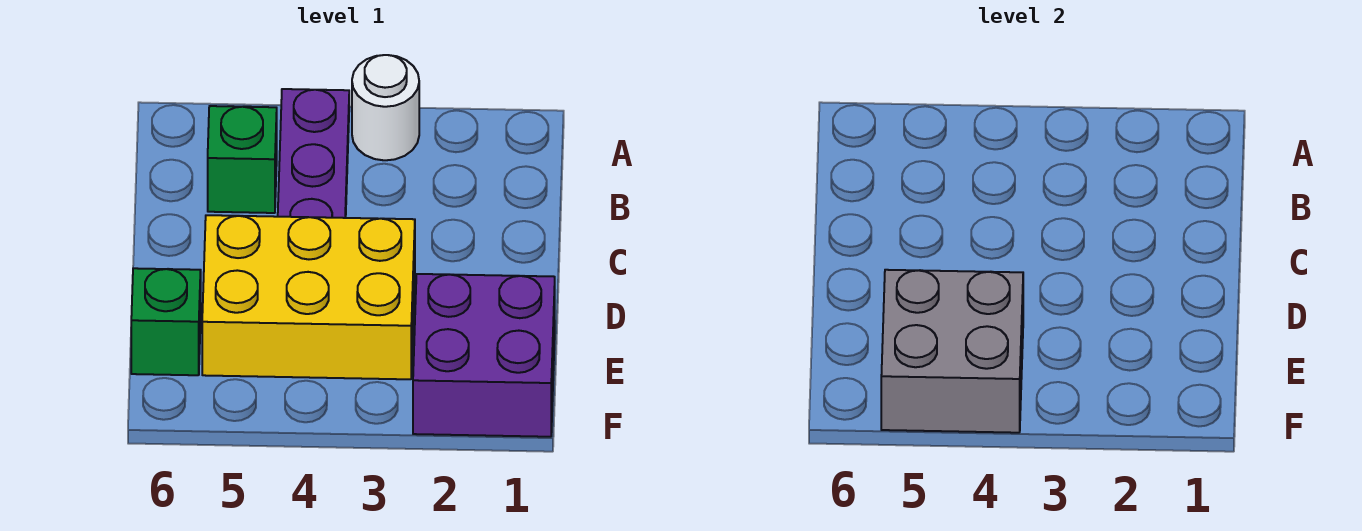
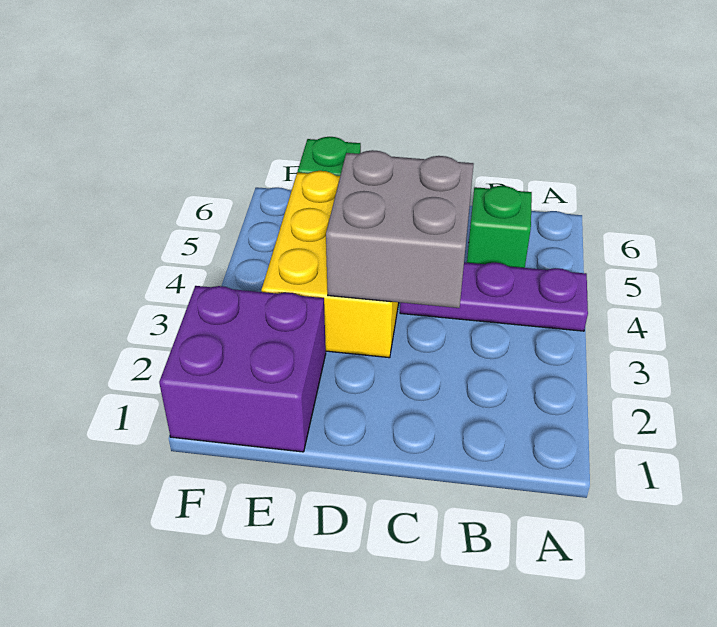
white 1x1 round brick [352,55,419,160] -> none
grey 2x2 brick [881,270,1023,433] -> grey 2x2 brick moved to [326,150,474,308]

